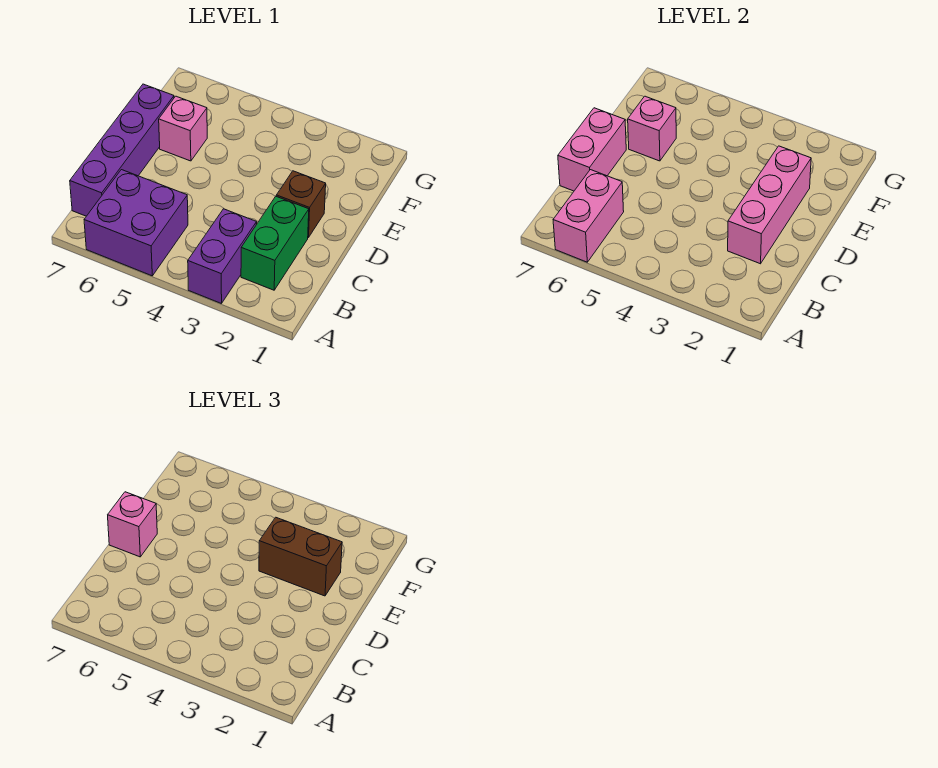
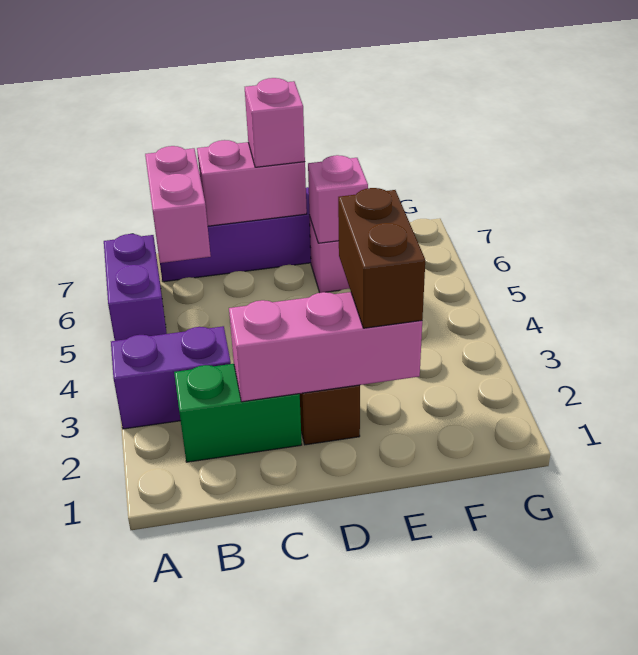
purple 2x2 brick [84,170,188,276] -> purple 1x2 brick [104,234,167,341]
pink 1x2 brick [553,170,624,262] -> pink 1x2 brick turned to [145,146,211,263]

